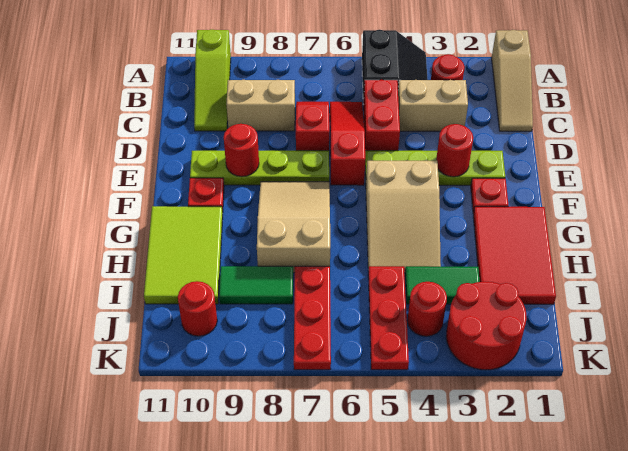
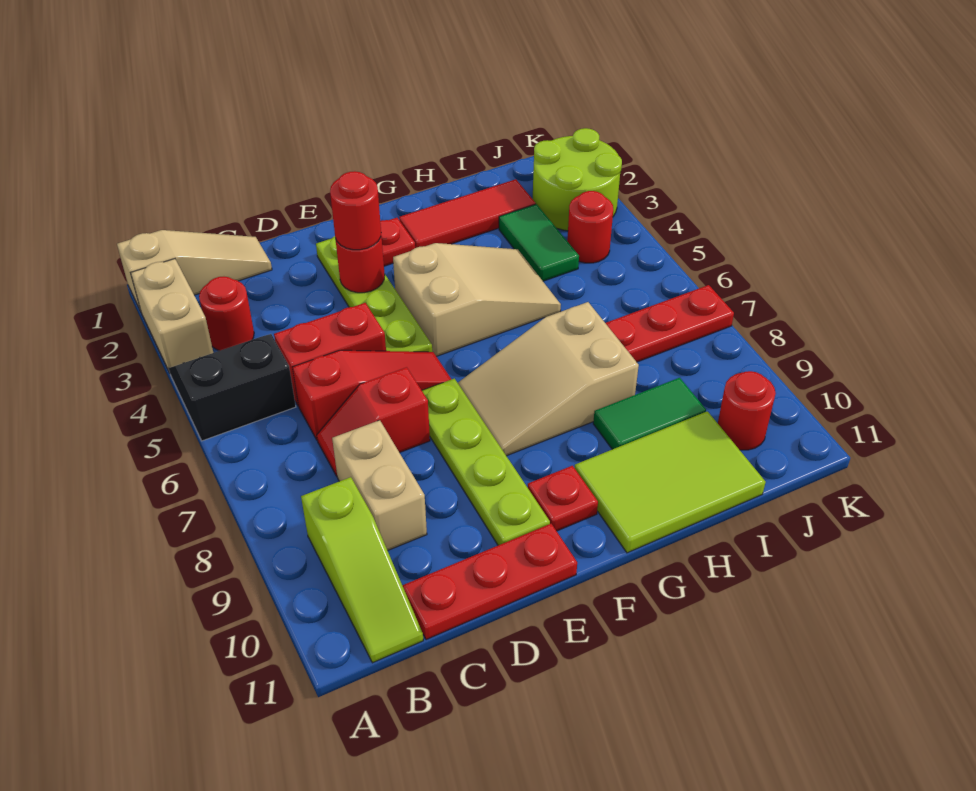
lime 1x3 slope [194,29,231,131] -> lime 1x3 slope turned to [301,477,423,663]
tan 1x2 brick [398,80,468,131] -> tan 1x2 brick moved to [131,259,213,373]
red 1x3 slope [330,102,365,185] -> red 1x3 slope turned to [293,350,451,440]
red 1x1 round brick [224,124,259,177] -> red 1x1 round brick moved to [330,171,381,250]
red 2x3 tile [473,207,556,304] -> red 1x3 tile [399,179,536,248]
red 1x3 plate [368,266,409,370] -> red 1x3 plate moved to [402,524,577,640]
green 1x2 tile [219,266,293,304] -> green 1x2 tile turned to [593,378,706,449]
red 2x2 round brick [446,282,527,370] -> lime 2x2 round brick [533,128,622,231]

